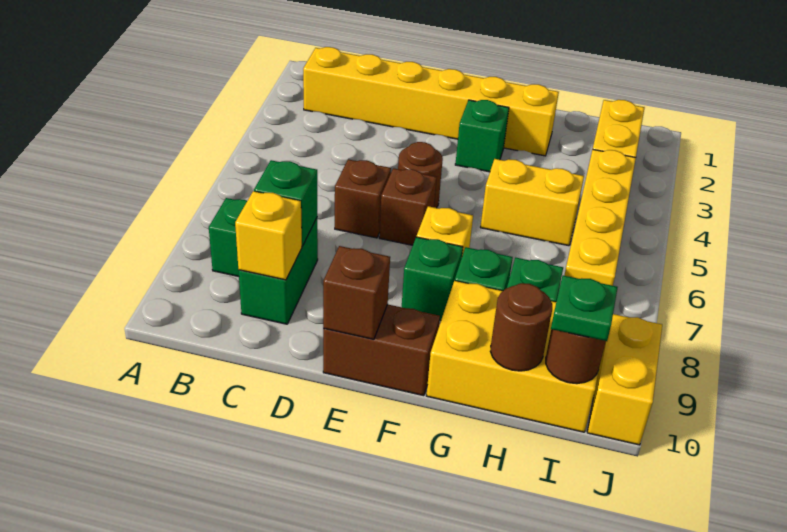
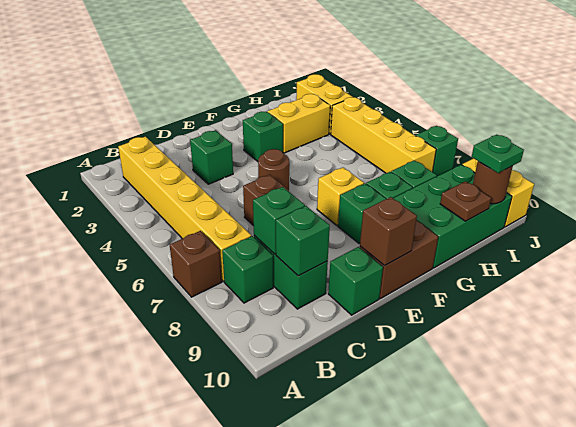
yellow 1x6 brick [303,47,559,156] -> yellow 1x6 brick turned to [118,137,251,281]
yellow 1x1 brick [235,191,302,280] -> green 1x1 brick [276,206,330,276]
none -> green 1x1 brick [190,130,233,184]
none -> green 1x1 brick [328,247,383,315]
brown 1x1 brick [379,168,437,245] -> brown 1x1 brick moved to [170,231,222,297]
yellow 1x2 brick [480,159,584,246] -> yellow 1x2 brick moved to [267,94,330,153]
yellow 2x3 brick [427,281,599,432] -> green 2x3 brick [393,165,512,268]
brown 1x1 round brick [490,283,552,371] -> brown 1x1 plate [440,181,491,221]
none -> green 1x1 brick [416,126,458,176]

